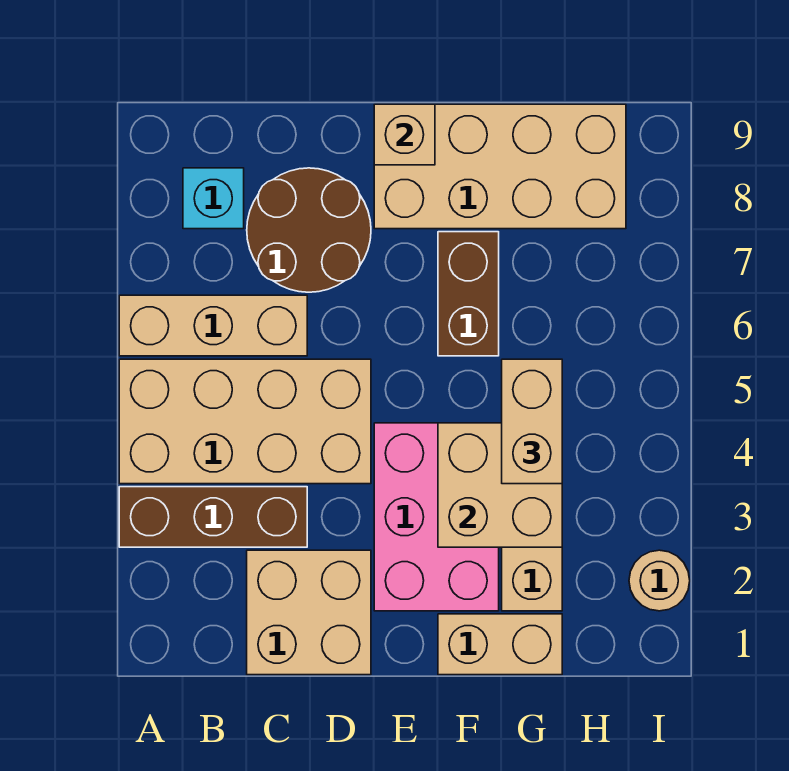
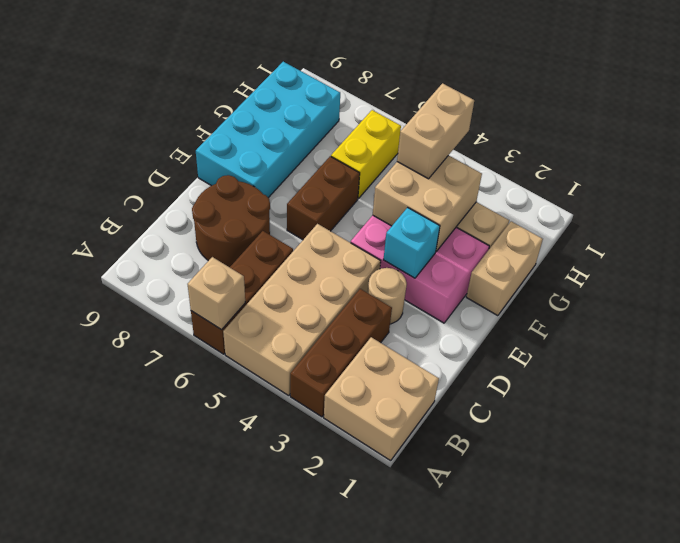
tan 1x3 brick [119,295,307,356] -> brown 1x3 brick [191,231,293,354]
cyan 1x1 brick [183,168,244,229] -> cyan 1x1 brick moved to [383,208,440,278]
tan 2x2 brick [247,550,371,675] -> tan 2x2 brick moved to [324,337,439,461]
tan 2x4 brick [374,104,626,229] -> cyan 2x4 brick [196,62,340,198]
tan 1x1 brick [374,104,435,165] -> tan 1x1 brick moved to [188,257,245,330]
brown 1x2 brick [438,232,499,356] -> brown 1x2 brick turned to [287,156,360,240]
tan 1x2 brick [502,359,562,484] -> tan 1x2 brick turned to [397,83,474,179]
none -> yellow 1x2 brick [331,110,401,198]
tan 1x1 round brick [629,550,690,611] -> tan 1x1 round brick moved to [368,268,407,324]

